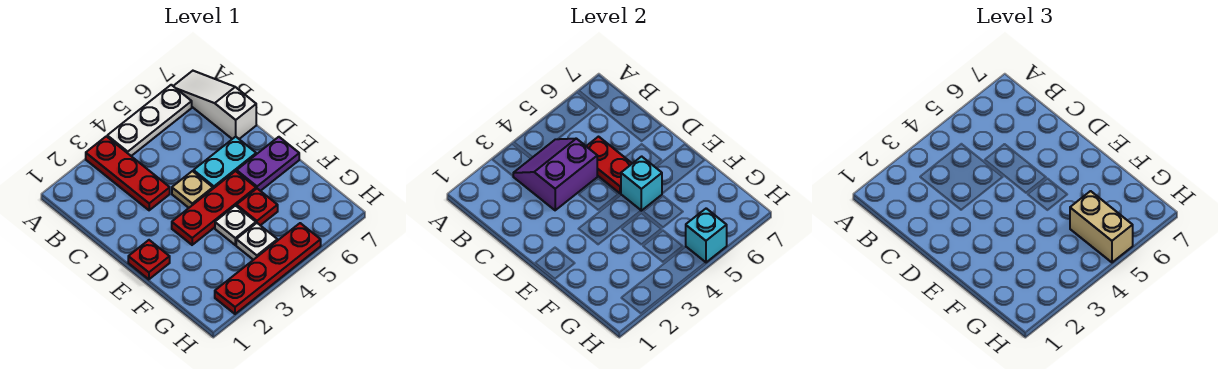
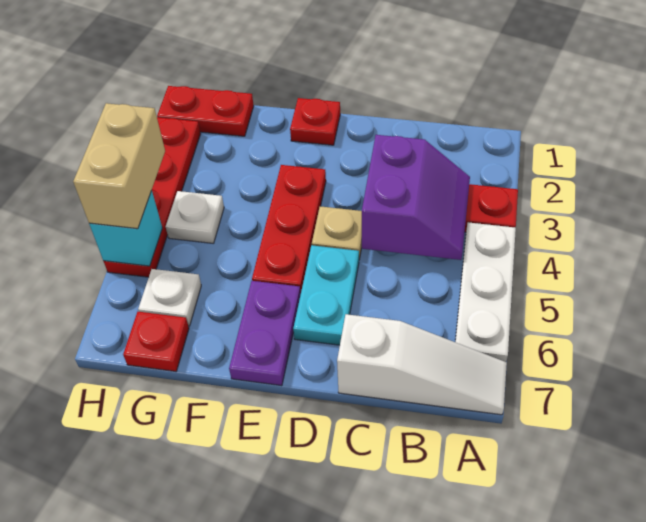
red 1x2 plate [586,137,632,193] -> red 1x2 plate moved to [157,86,254,136]
cyan 1x1 brick [621,156,662,211] -> none
white 1x1 plate [215,206,256,245] -> white 1x1 plate moved to [138,269,201,326]
red 1x1 plate [236,189,278,225] -> red 1x1 plate moved to [123,312,189,371]
tan 1x2 brick [1070,191,1133,262] -> tan 1x2 brick turned to [73,103,165,229]

